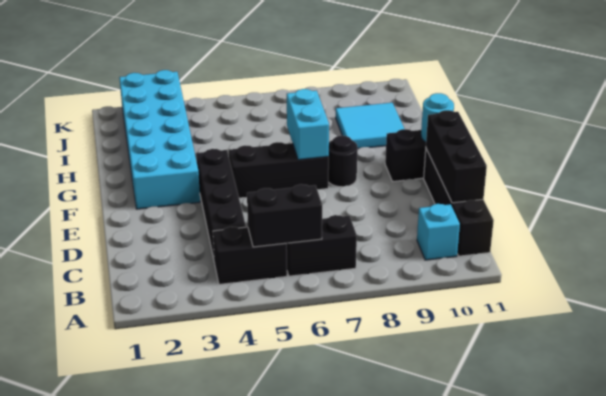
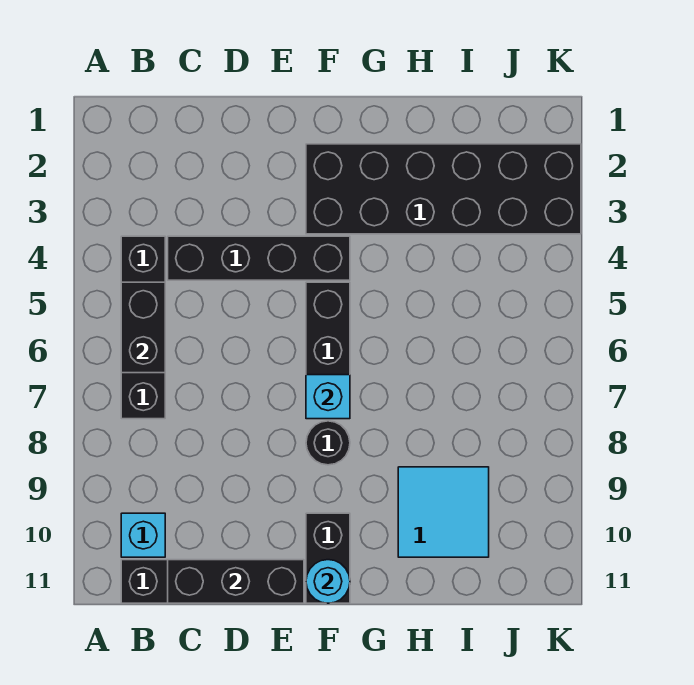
cyan 2x6 brick [119,70,200,209] -> black 2x6 brick [306,144,581,234]
cyan 1x2 brick [287,89,329,160] -> cyan 1x1 brick [306,375,350,419]

